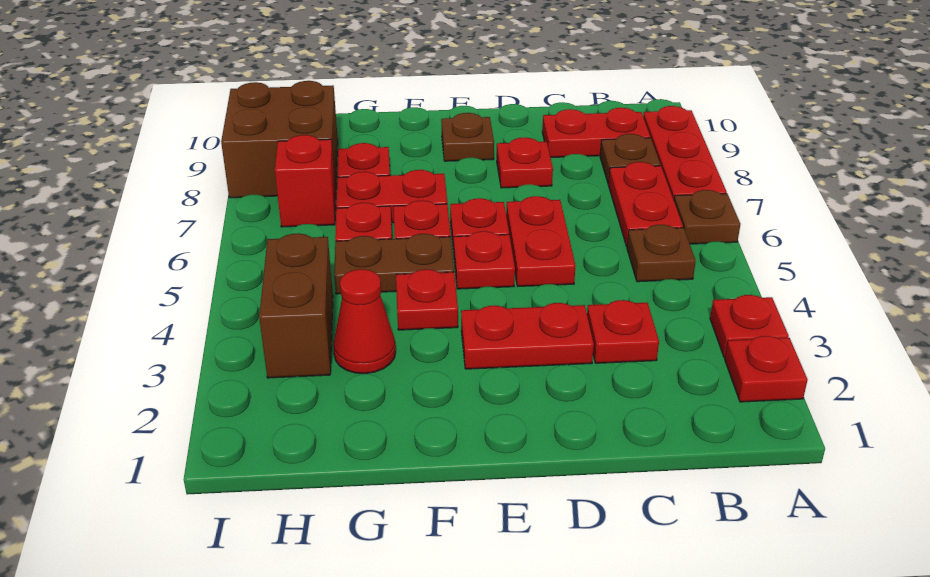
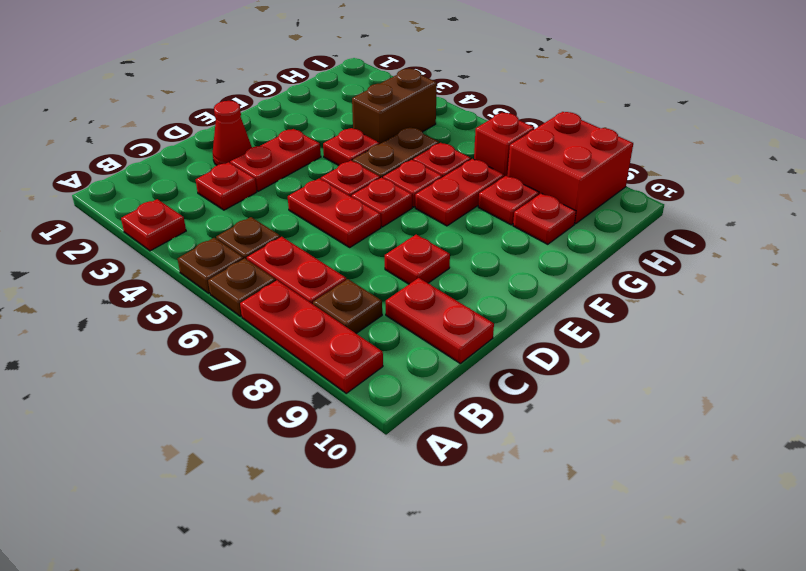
red 1x1 plate [725,336,808,402] -> red 1x1 plate moved to [513,193,576,244]
red 1x2 plate [542,108,650,158] -> red 1x2 plate turned to [386,278,494,363]
brown 1x1 plate [441,113,494,161] -> brown 1x1 plate moved to [178,238,243,293]
red 1x1 cone [333,269,396,374] -> red 1x1 cone moved to [213,101,252,165]
brown 1x2 brick [259,233,333,378] -> brown 1x2 brick turned to [352,69,437,144]
brown 2x2 brick [221,81,338,198] -> red 2x2 brick [507,112,633,224]

